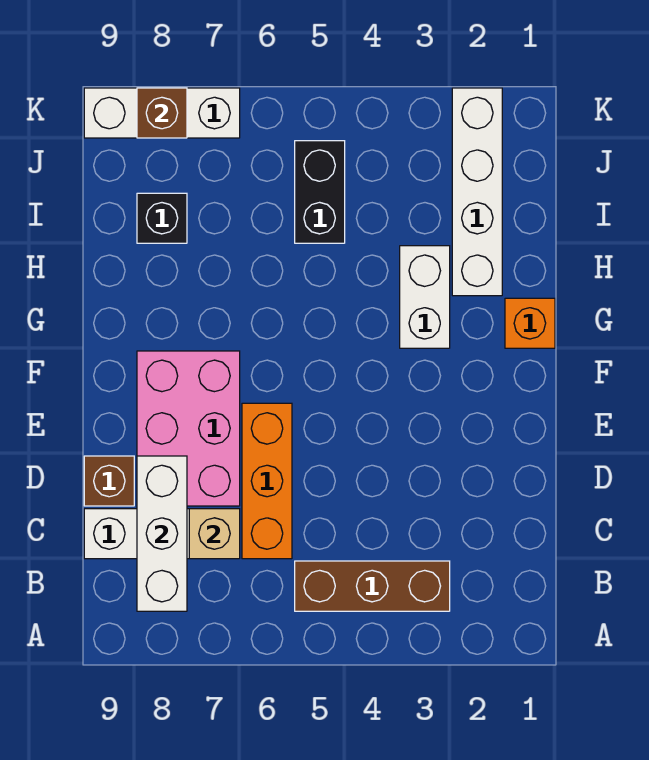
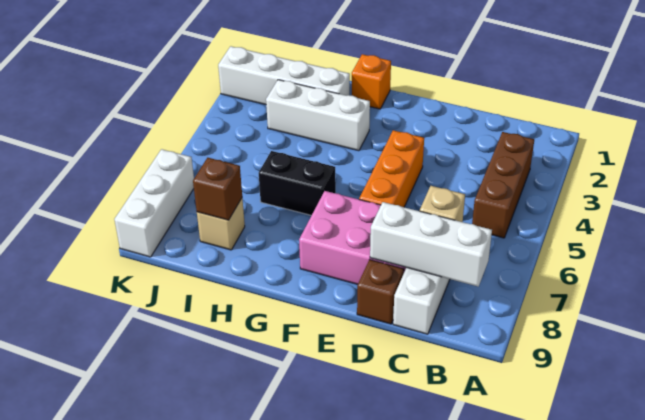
orange 1x3 brick [242,403,292,559] -> orange 1x3 brick turned to [359,130,424,207]
white 1x2 brick [400,246,450,348] -> white 1x3 brick [266,80,370,151]
black 1x2 brick [295,141,345,243] -> black 1x2 brick moved to [259,151,336,215]
black 1x1 brick [137,193,187,243] -> tan 1x1 brick [197,198,245,250]
brown 1x1 brick [137,88,187,138] -> brown 1x1 brick moved to [193,158,242,220]

